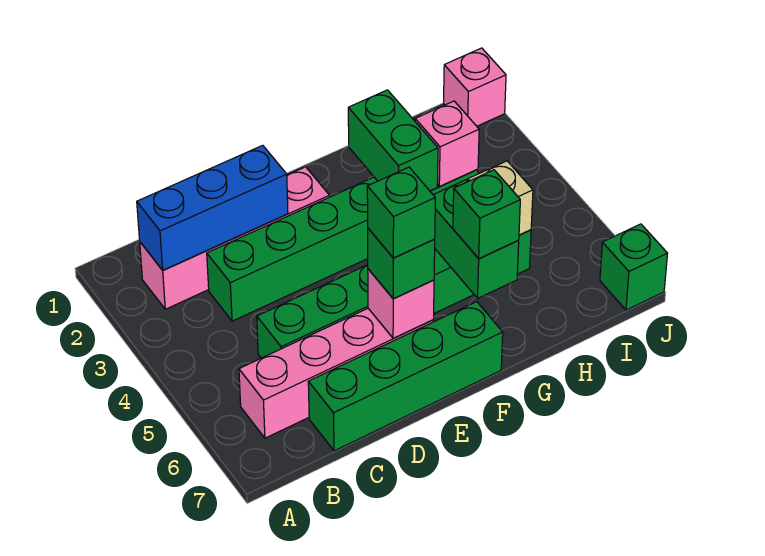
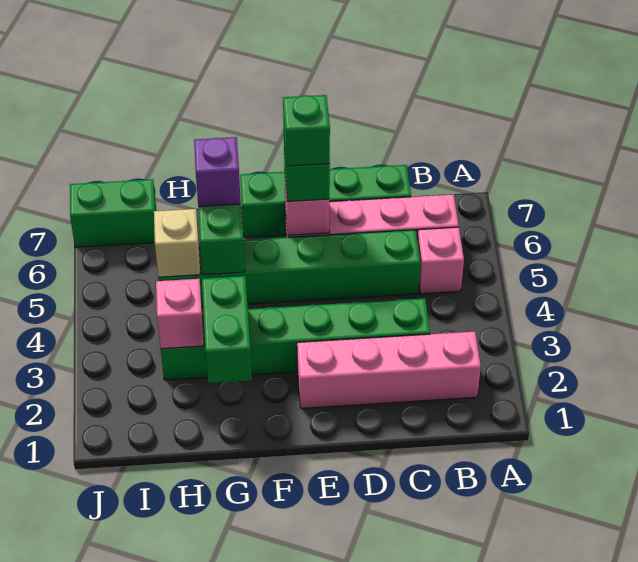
blue 1x3 brick [137,145,288,270] -> none
green 1x1 brick [453,170,520,259] -> purple 1x1 brick [194,137,241,207]
pink 1x1 brick [444,48,506,126] -> pink 1x1 brick moved to [417,227,464,294]
green 1x1 brick [600,224,668,310] -> green 1x2 brick [70,179,156,247]

